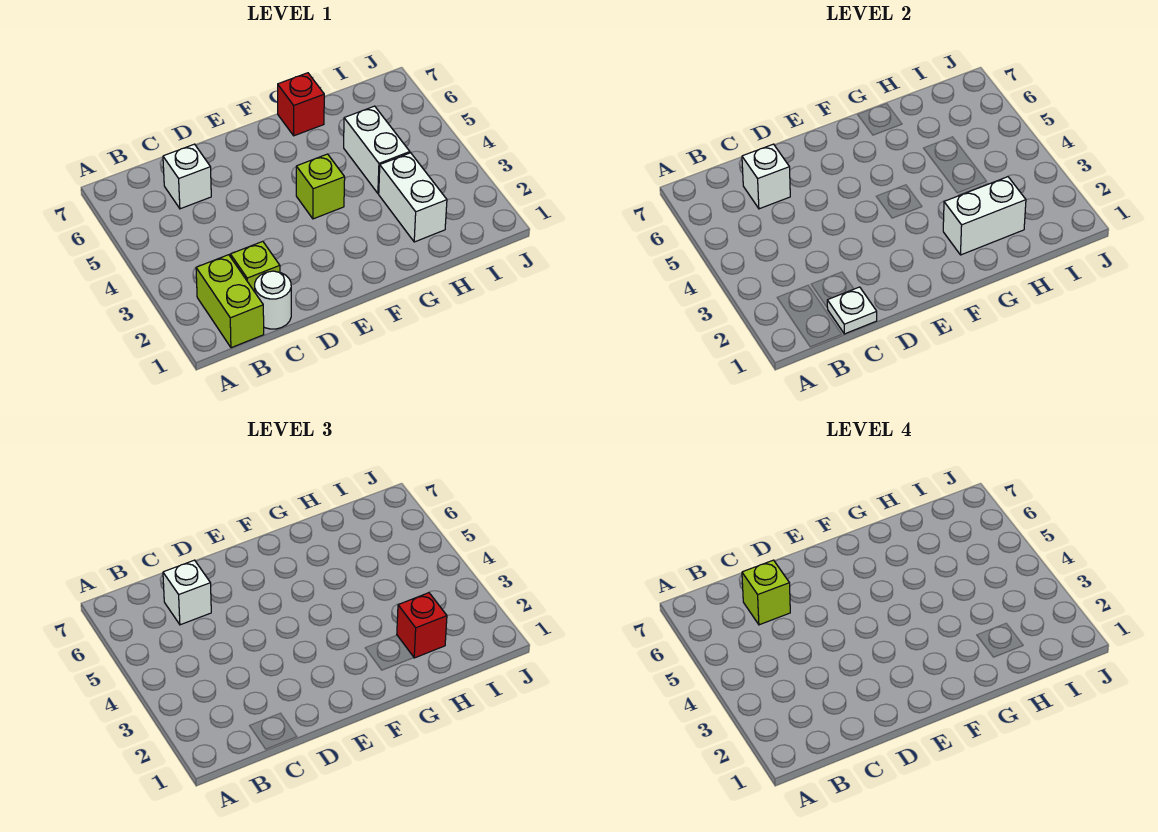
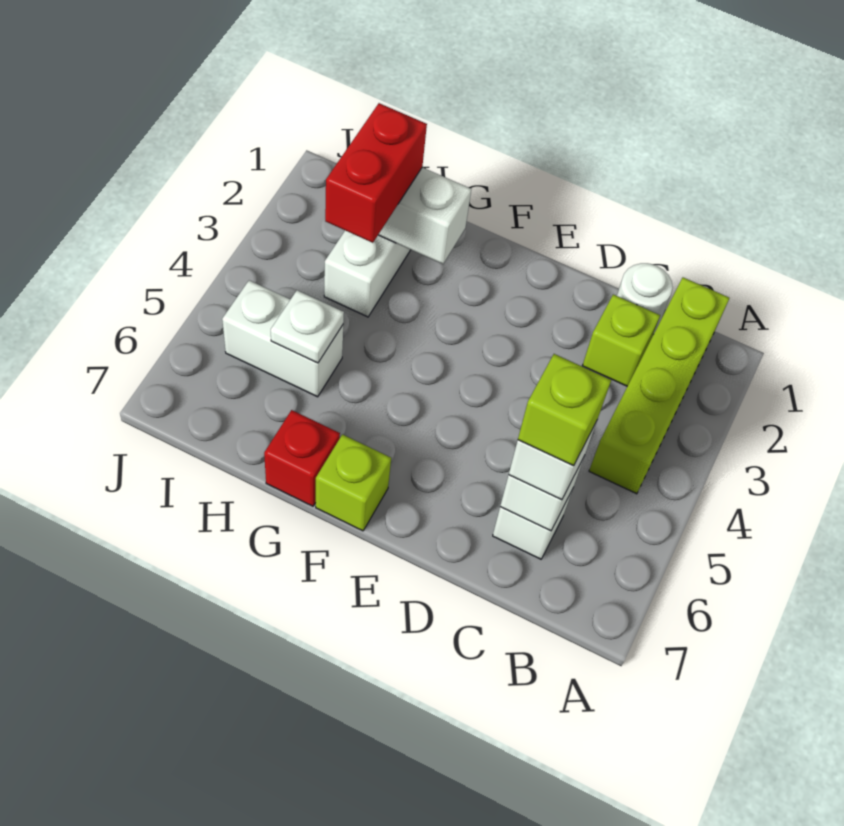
lime 1x2 brick [196,255,264,348] -> lime 1x4 brick [589,277,729,494]
white 1x1 plate [827,287,877,334] -> white 1x1 plate moved to [271,290,344,363]
lime 1x1 brick [296,154,345,219] -> lime 1x1 brick moved to [316,434,391,531]
red 1x1 brick [397,593,447,658] -> red 1x2 brick [325,103,427,243]
white 1x2 brick [344,106,410,194] -> white 1x2 brick turned to [222,280,343,397]

